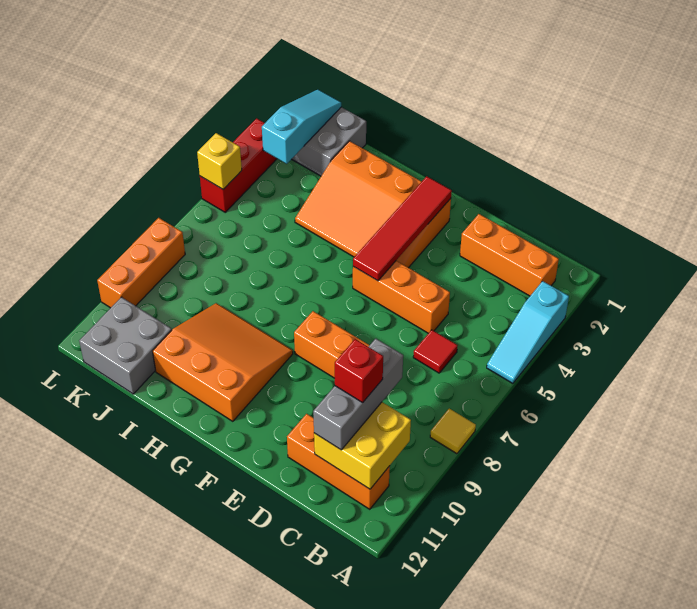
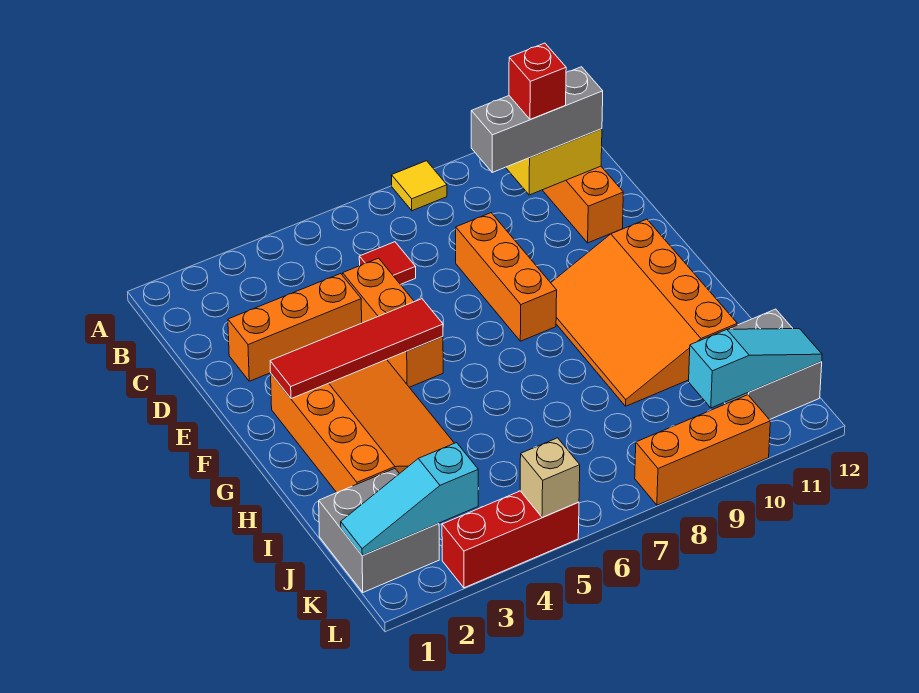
cyan 1x3 slope [487,281,569,383] -> cyan 1x3 slope moved to [689,329,822,408]
orange 1x3 brick [460,214,559,296] -> orange 1x3 brick turned to [228,274,362,381]
orange 3x3 slope [153,303,293,421] -> orange 3x4 slope [551,219,737,406]
yellow 1x1 brick [197,133,242,189] -> tan 1x1 brick [520,438,580,518]

